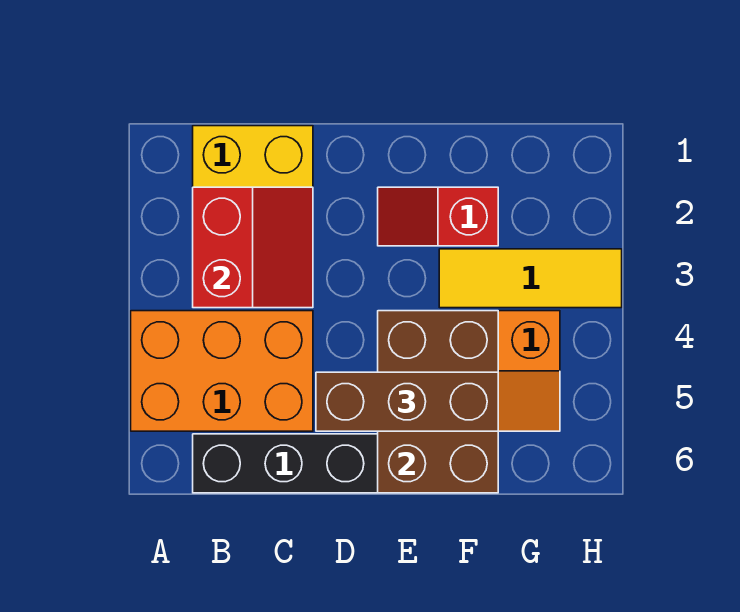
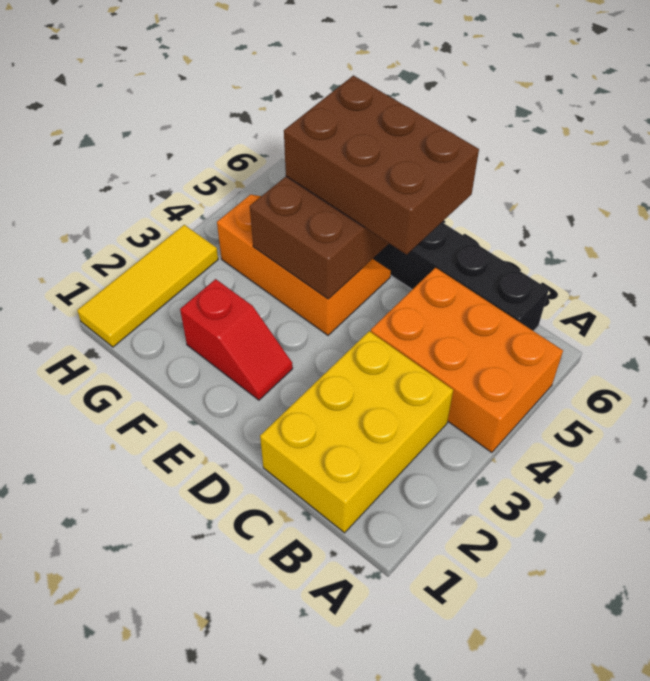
red 2x2 slope [193,187,313,308] -> none
brown 1x3 brick [316,372,498,431] -> brown 2x3 brick [284,75,479,255]
yellow 1x3 tile [439,249,622,308] -> yellow 1x3 tile turned to [77,225,218,347]

